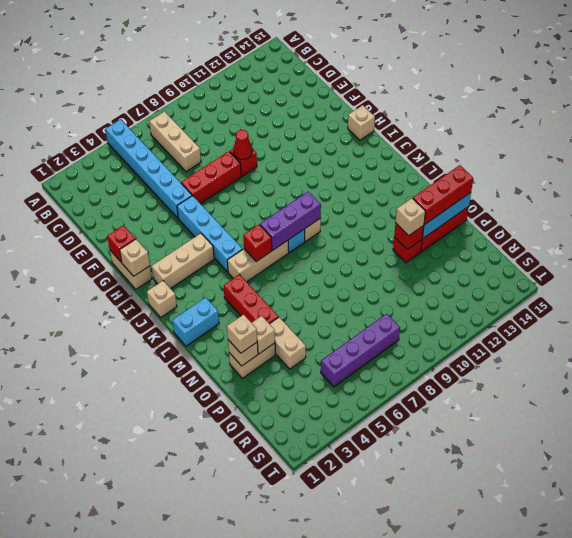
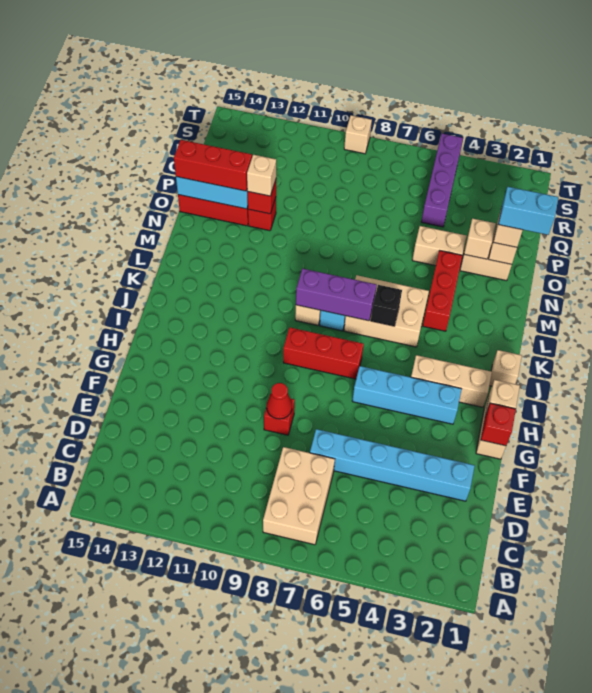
cyan 1x6 brick [105,119,192,218] -> cyan 1x6 brick turned to [310,429,475,501]
tan 1x3 brick [149,112,201,172] -> tan 2x3 brick [263,447,335,545]
red 1x3 brick [181,151,241,204] -> red 1x3 brick moved to [283,328,364,379]
cyan 1x4 brick [177,196,243,272] -> cyan 1x4 brick turned to [352,366,462,424]
tan 1x1 brick [348,105,375,140] -> tan 1x1 brick moved to [344,115,372,154]
tan 1x3 brick [227,241,289,282] -> tan 2x3 brick [344,275,429,347]
red 1x1 brick [243,225,272,262] -> black 1x1 brick [371,285,402,326]
cyan 1x2 brick [172,297,219,346] -> cyan 1x2 brick moved to [498,187,558,235]
tan 1x2 brick [270,317,306,369] -> tan 1x2 brick turned to [412,226,467,266]
purple 1x4 brick [321,314,400,387] -> purple 1x4 brick turned to [421,134,463,227]

